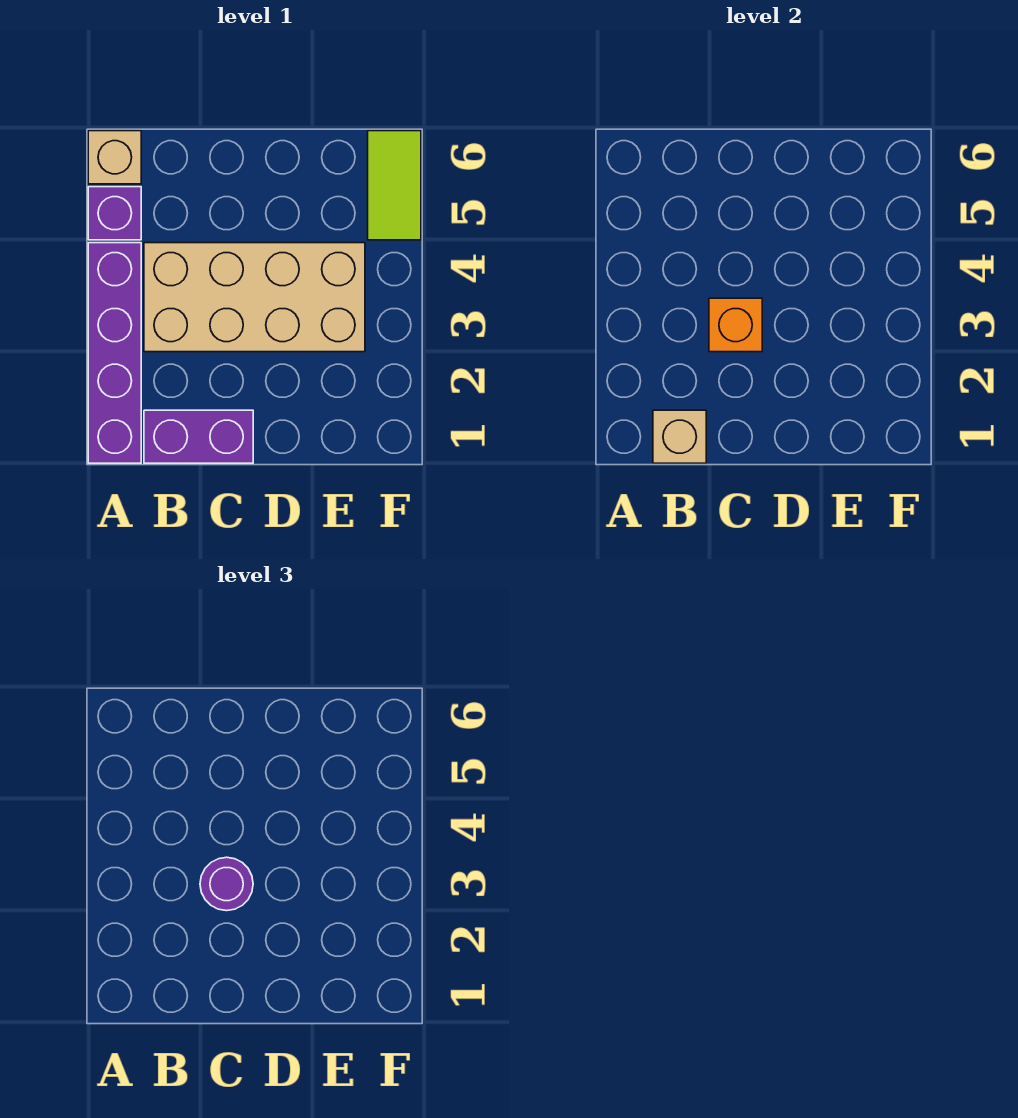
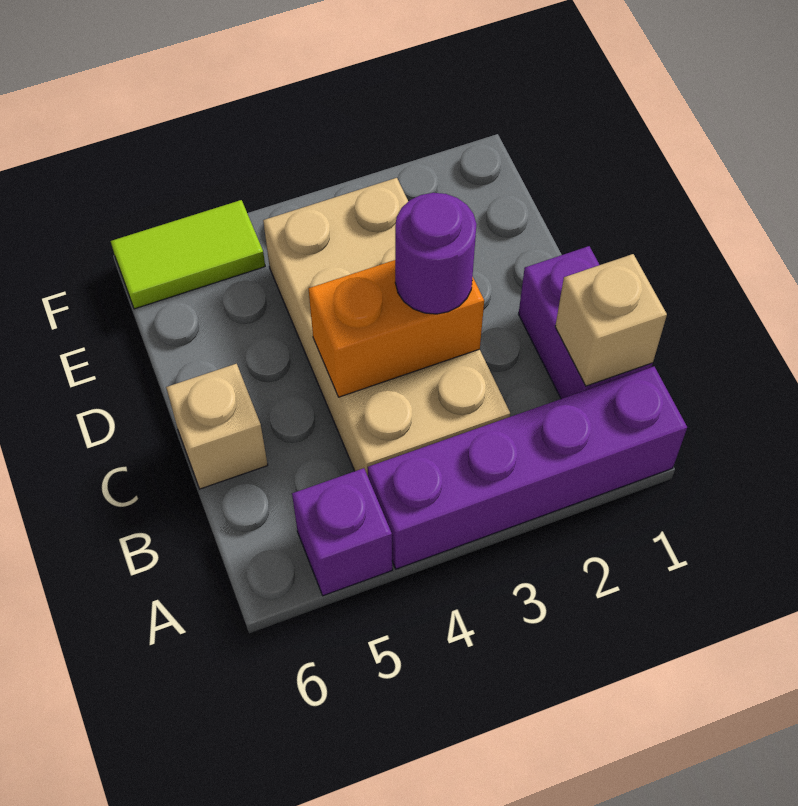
tan 1x1 brick [88,131,141,184] -> tan 1x1 brick moved to [166,364,268,489]
orange 1x1 brick [709,298,762,352] -> orange 1x2 brick [309,260,484,397]

